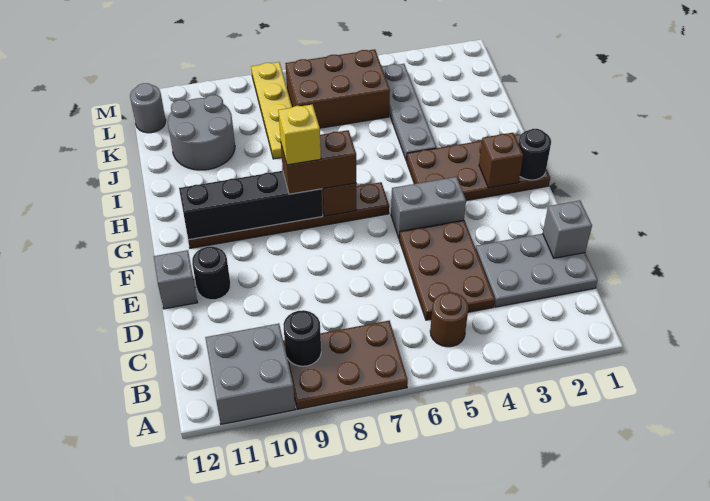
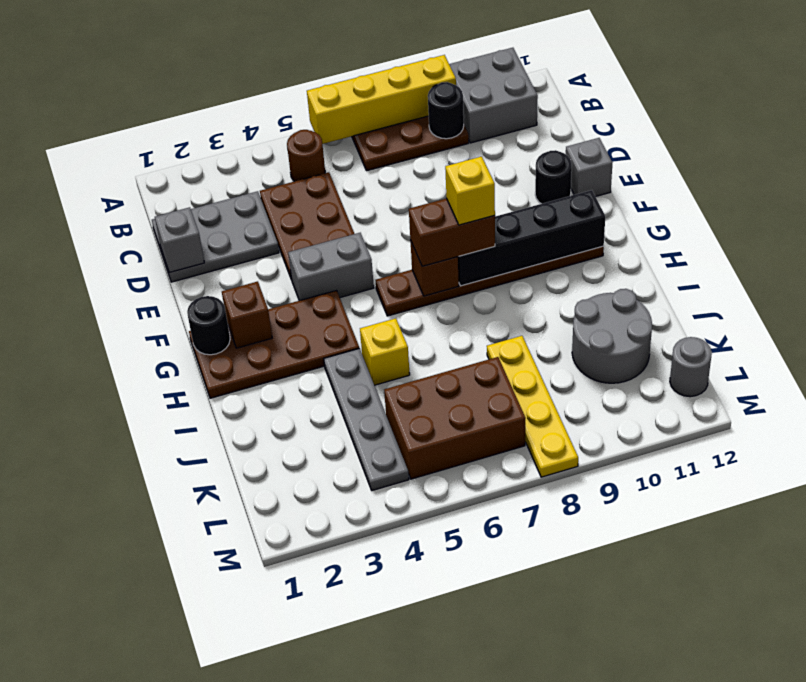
none -> yellow 1x4 brick [307,55,456,144]
none -> yellow 1x1 brick [360,318,410,385]

